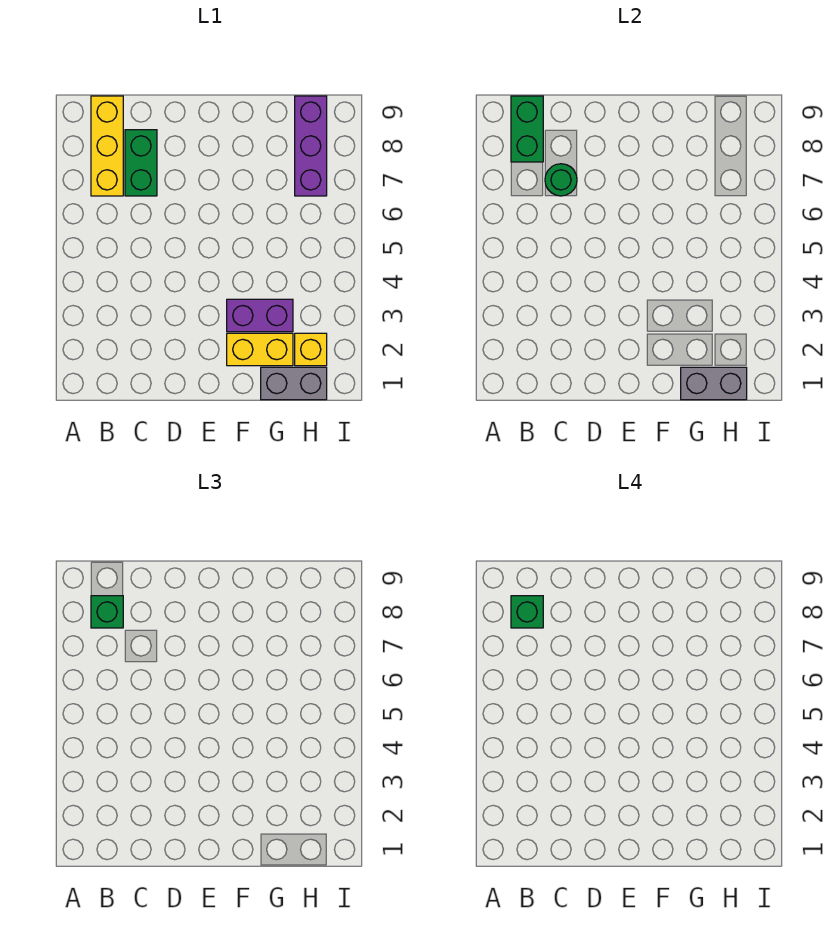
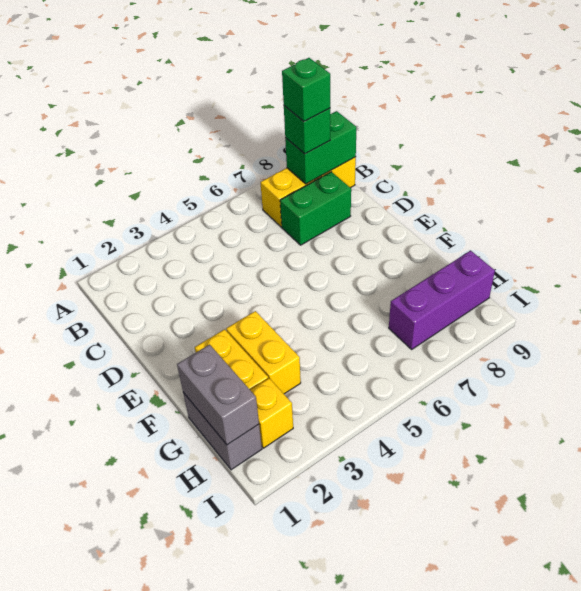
green 1x1 round brick [545,164,577,196] -> none
purple 1x2 brick [227,299,293,332] -> yellow 1x2 brick [226,311,301,394]

